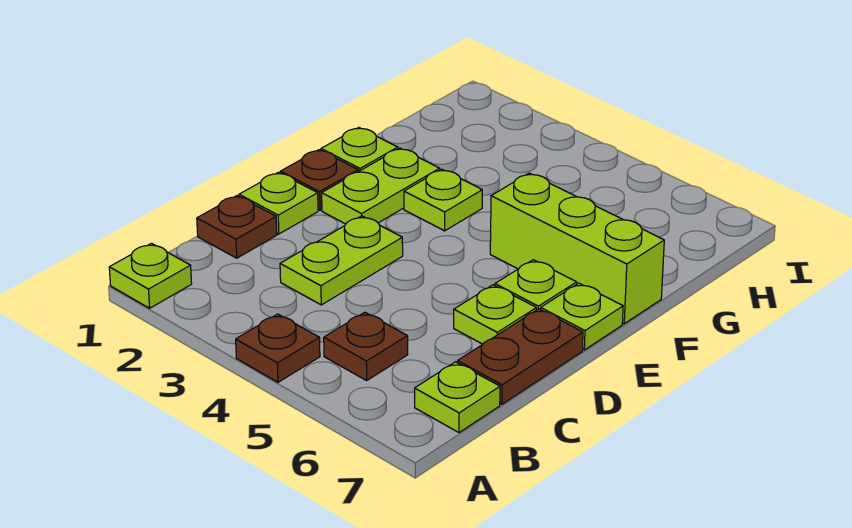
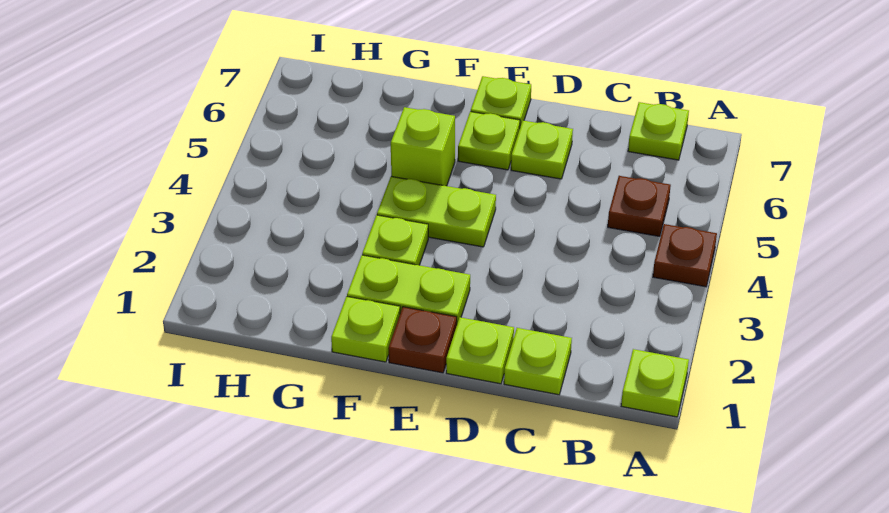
brown 1x1 plate [197,196,277,258] -> lime 1x1 plate [504,328,572,395]
lime 1x2 plate [280,216,403,305] -> lime 1x2 plate moved to [377,176,496,247]
brown 1x2 plate [458,309,583,404] -> none
lime 1x3 brick [490,173,664,324] -> lime 1x1 brick [391,107,455,186]

